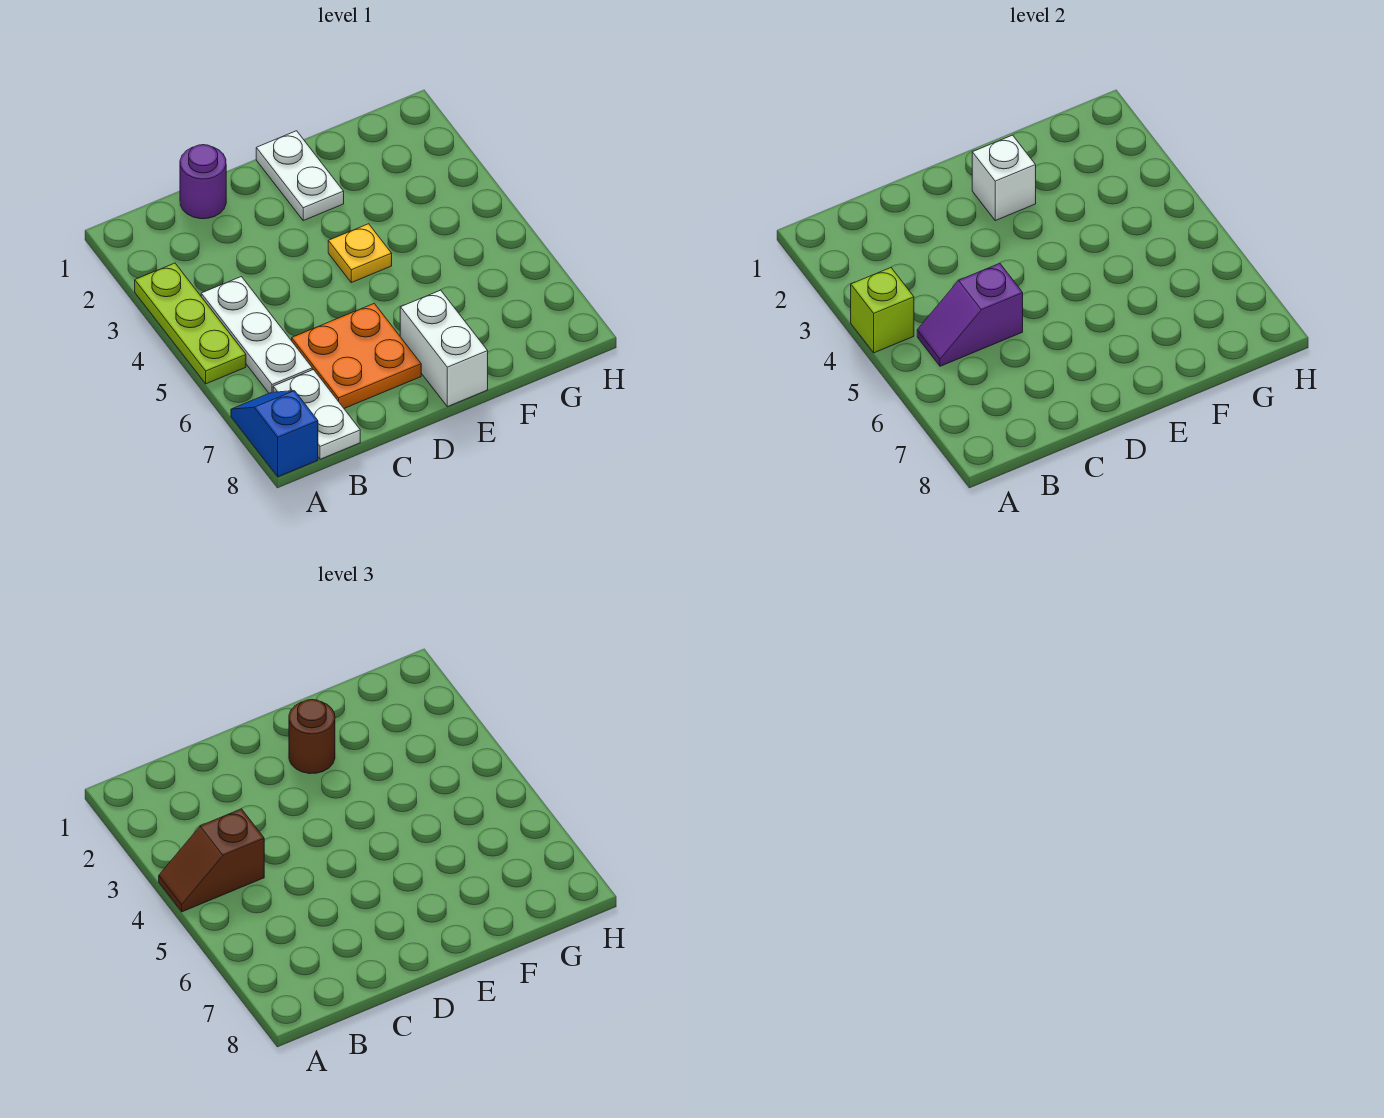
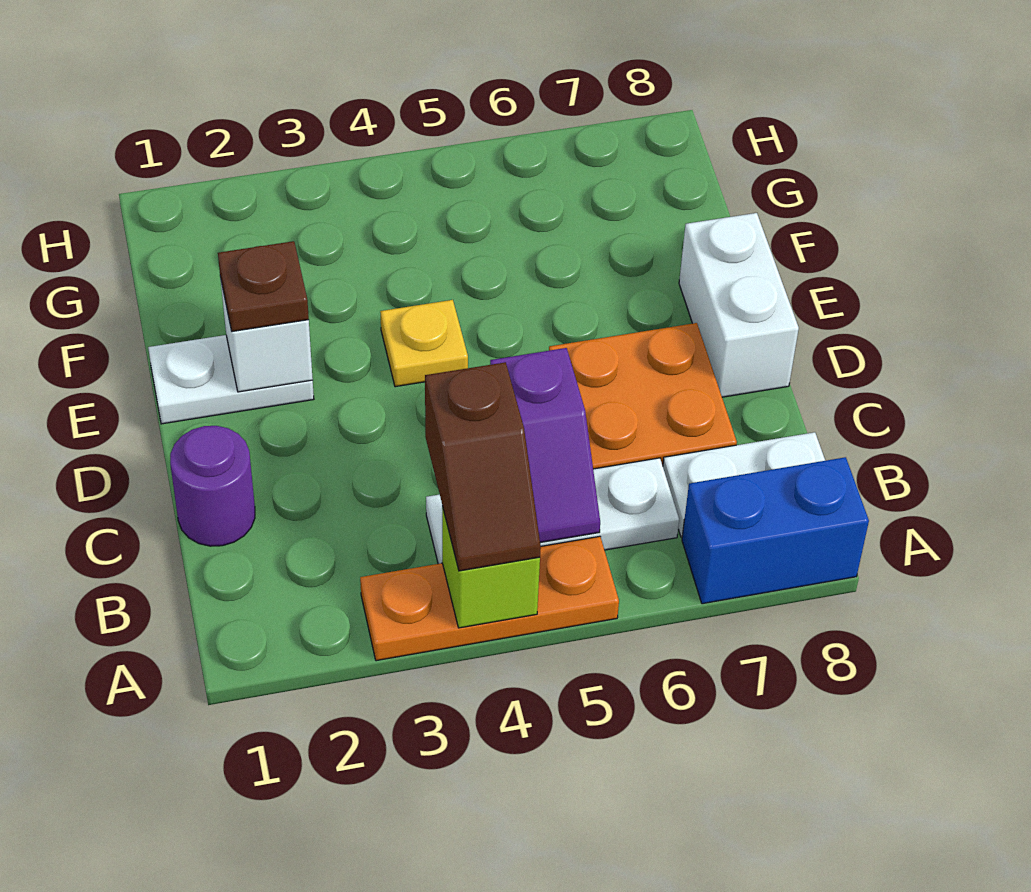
lime 1x3 plate [135,263,246,384] -> orange 1x3 plate [360,536,619,661]
blue 1x2 slope [231,391,318,477] -> blue 1x2 brick [682,457,869,604]
brown 1x1 round brick [289,700,335,774] -> brown 1x1 plate [218,241,309,332]
white 1x2 brick [400,290,488,407] -> white 1x2 brick turned to [679,213,799,397]

